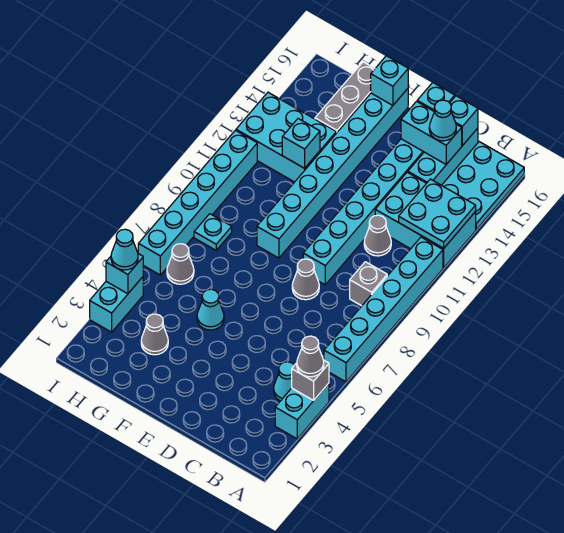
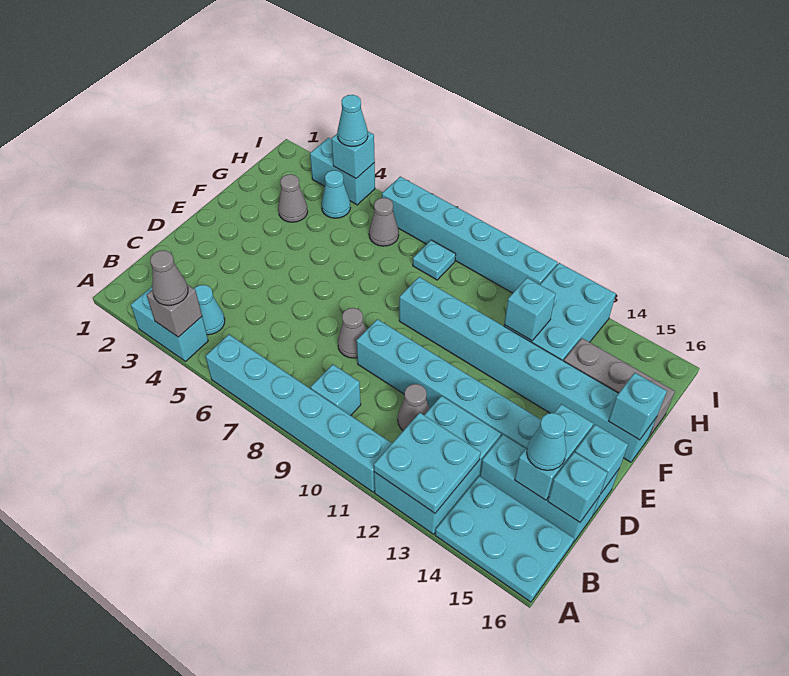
grey 1x1 brick [350,262,387,306] -> cyan 1x1 brick [311,364,361,416]
cyan 1x1 cone [197,289,224,330] -> cyan 1x1 cone moved to [321,170,350,218]

